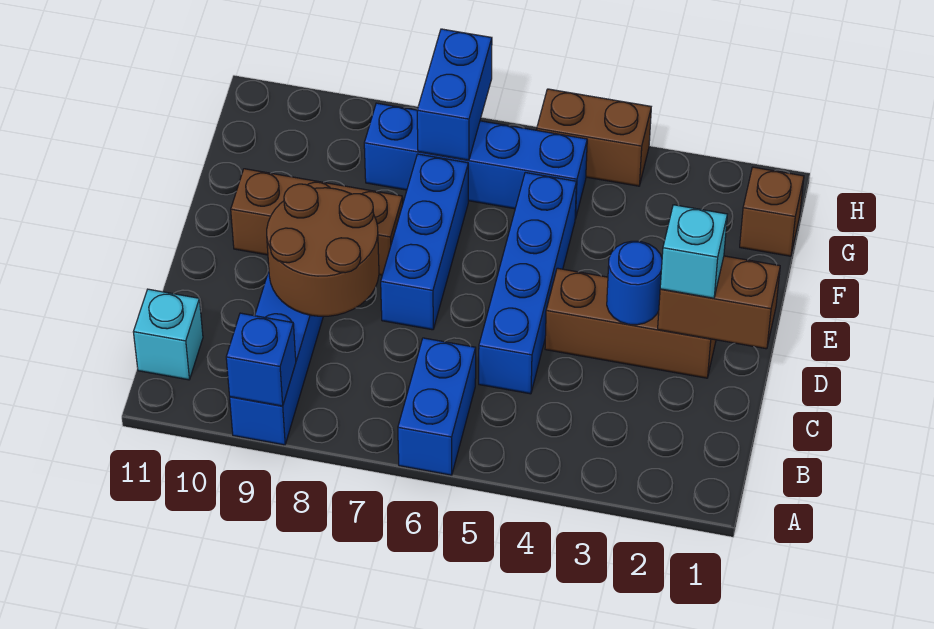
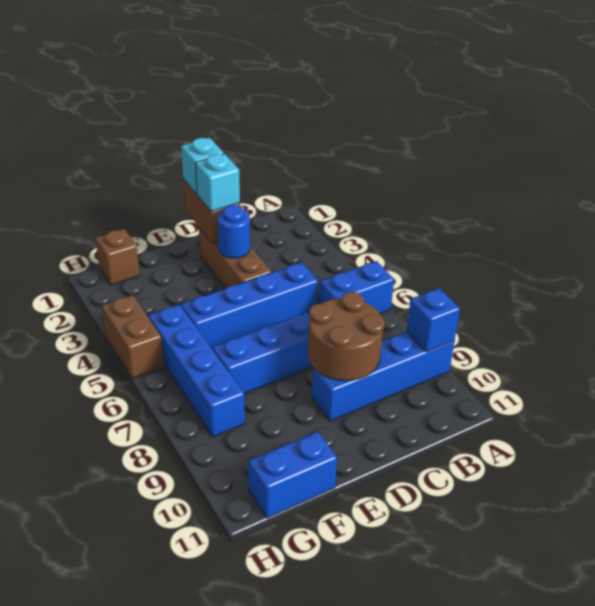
cyan 1x1 brick [134,289,203,380] -> cyan 1x1 brick moved to [181,138,224,194]
brown 1x3 brick [231,169,403,275] -> none
blue 1x2 brick [417,29,492,160] -> blue 1x2 brick moved to [248,432,337,518]

